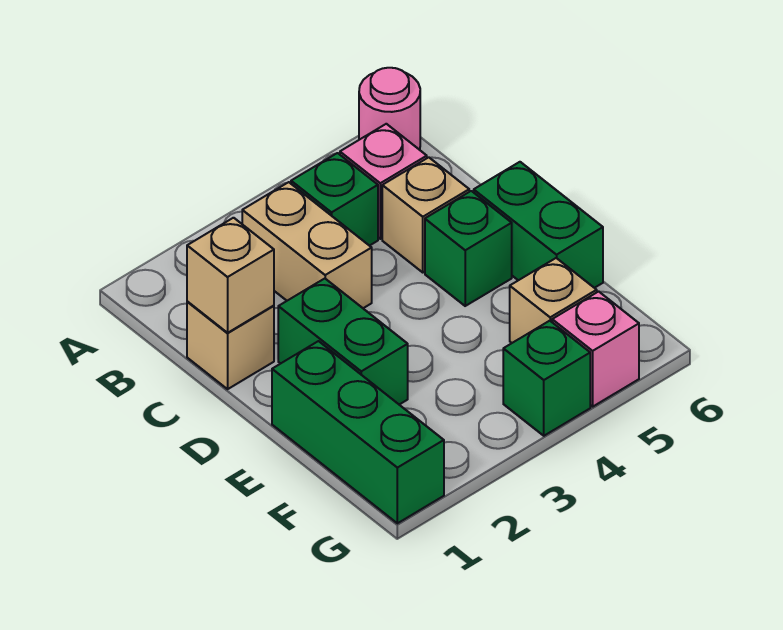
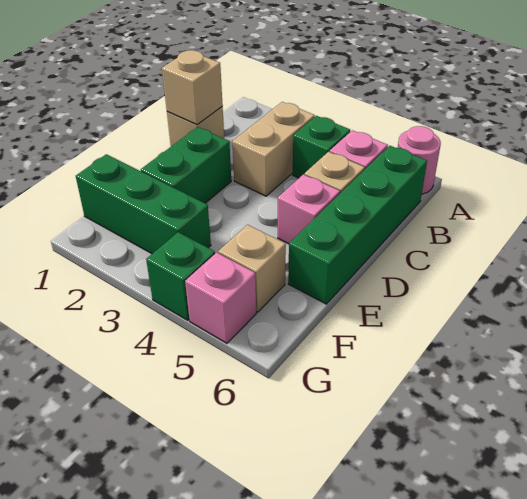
green 1x1 brick [425,191,512,306] -> pink 1x1 brick [278,174,340,244]
green 1x2 brick [474,162,603,288] -> green 1x4 brick [288,146,427,304]
green 1x3 brick [272,341,444,523] -> green 1x3 brick turned to [76,154,211,254]

